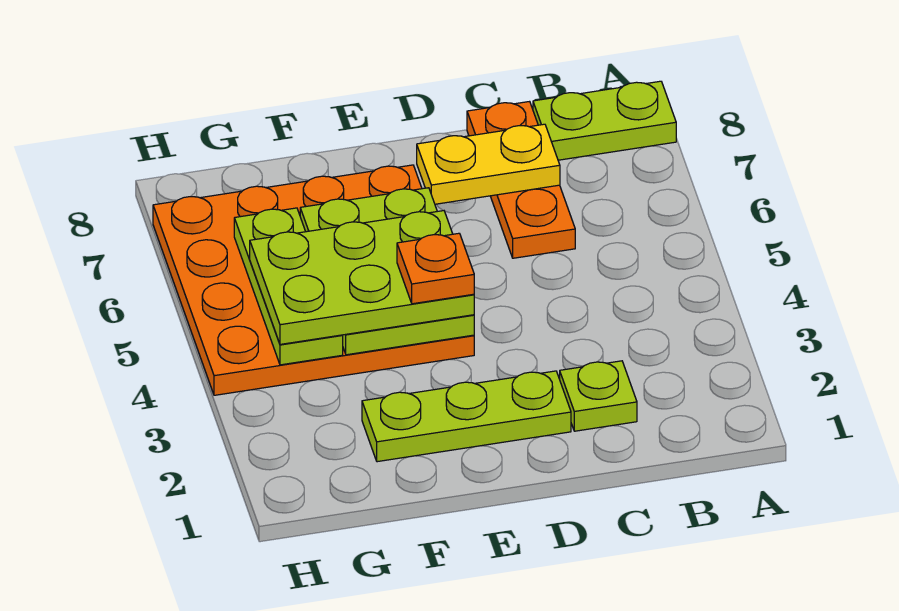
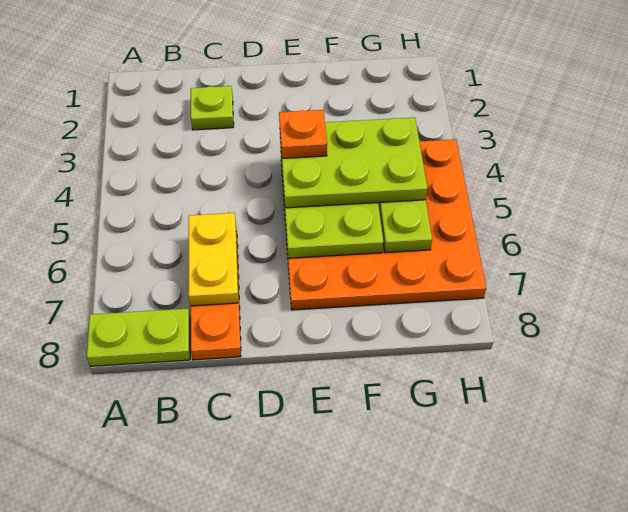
yellow 1x2 plate [417,124,560,204] -> yellow 1x2 plate turned to [188,213,238,306]
lime 1x3 plate [362,371,571,462] -> none

